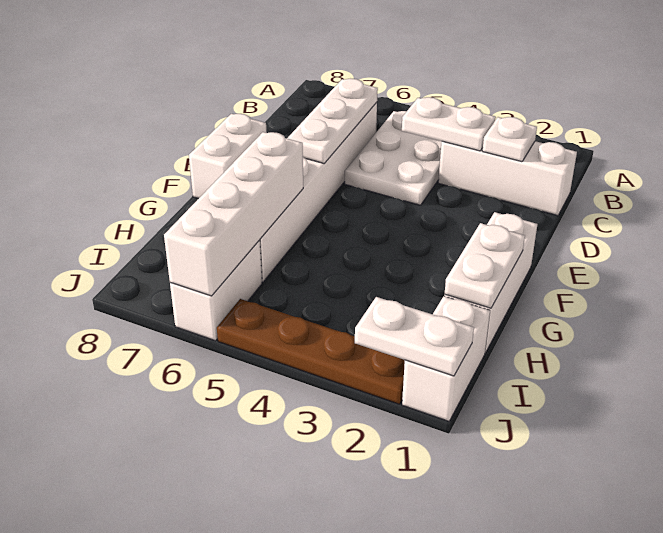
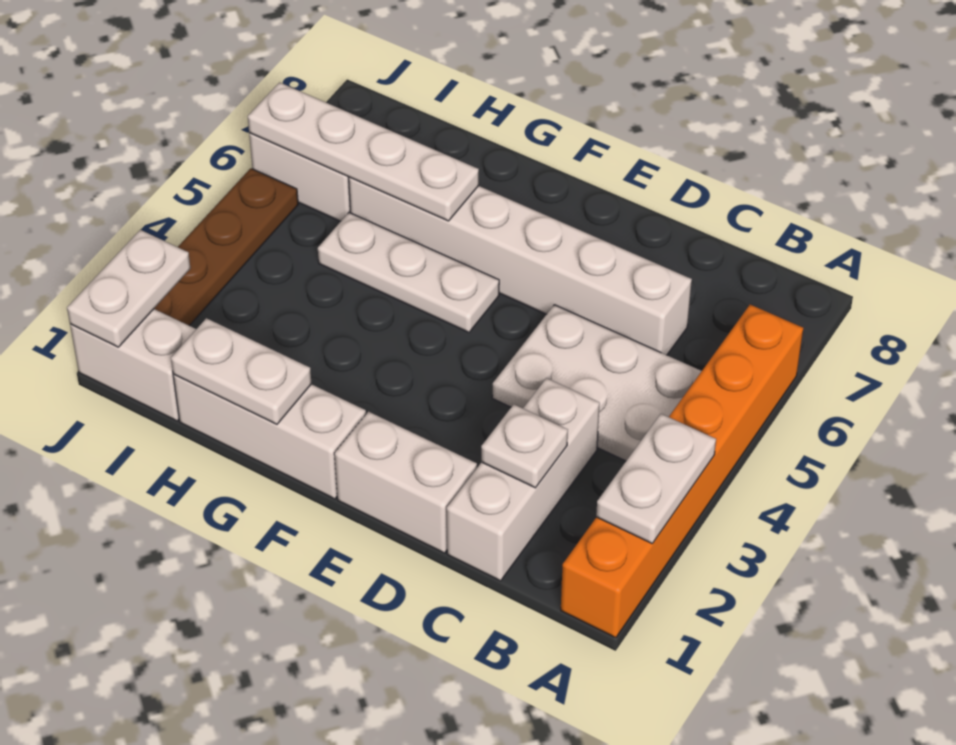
none -> orange 1x6 brick [561,305,803,638]
white 1x2 plate [402,97,496,151] -> white 1x2 plate moved to [596,414,716,543]
white 1x3 plate [287,79,378,163] -> white 1x3 plate moved to [318,213,499,332]
white 1x2 brick [189,114,267,199] -> white 1x2 brick moved to [334,412,477,553]
white 1x4 brick [164,132,303,296] -> white 1x4 plate [248,82,479,221]

